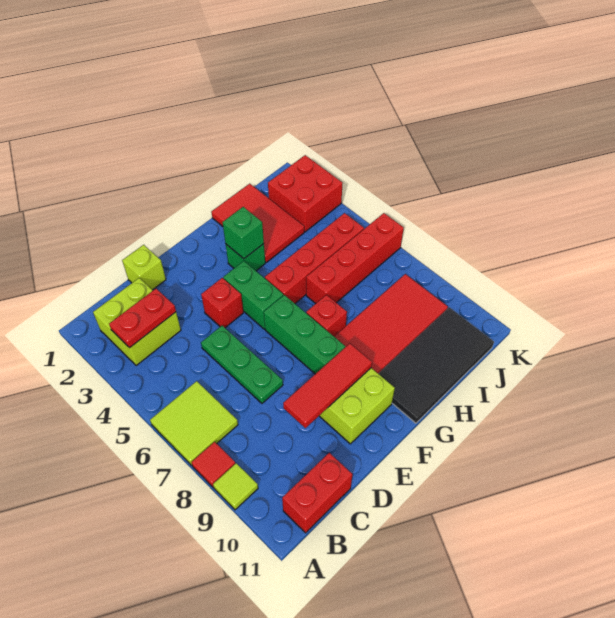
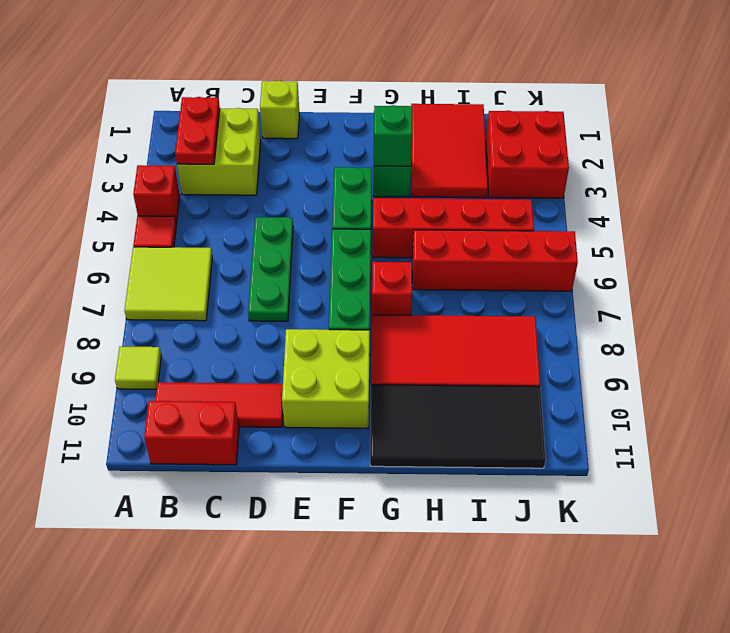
red 1x1 tile [191,442,235,487] -> red 1x1 tile moved to [133,216,176,247]
red 1x2 plate [109,289,176,348] -> red 1x2 plate turned to [175,97,220,164]
red 1x3 tile [283,343,372,428] -> red 1x3 tile moved to [155,382,283,427]
red 1x1 brick [201,278,243,328] -> red 1x1 brick moved to [133,165,180,224]

